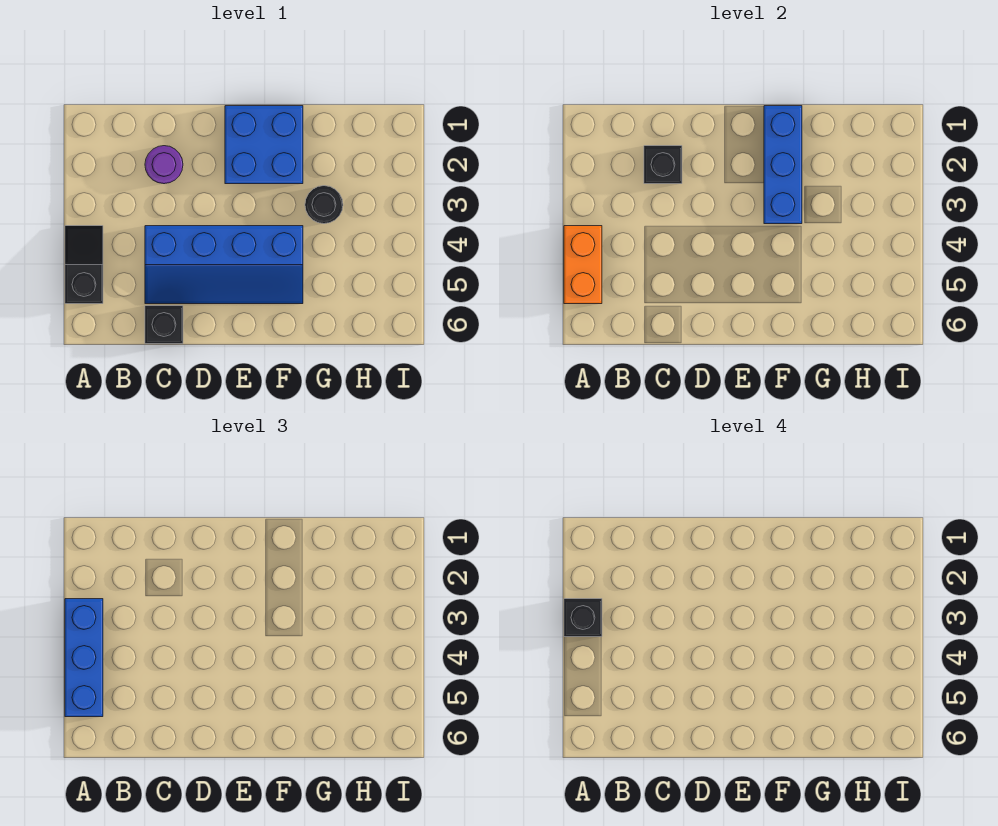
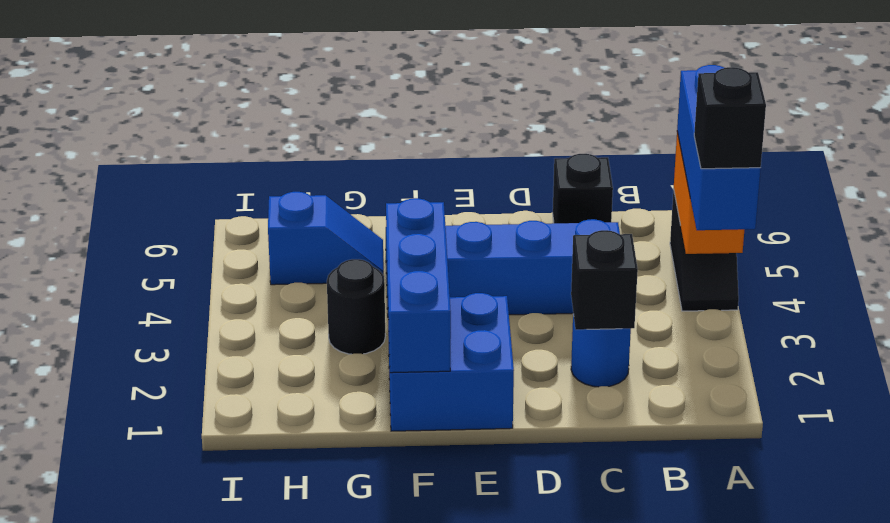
purple 1x1 round brick [145,146,183,184] -> blue 1x1 round brick [571,314,631,387]
none -> blue 1x2 slope [268,192,384,285]

